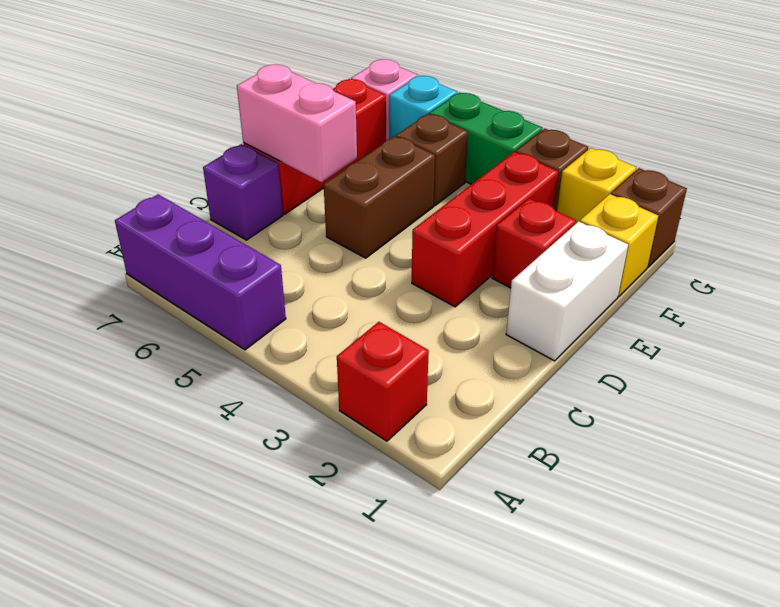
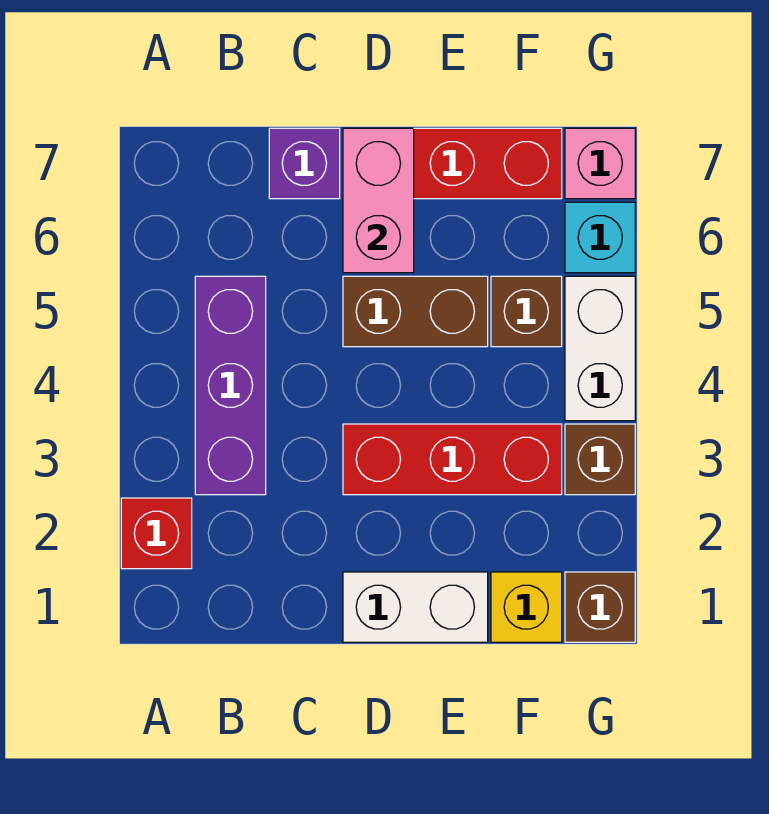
purple 1x3 brick [115,194,286,350] -> purple 1x3 brick moved to [195,276,266,495]
red 1x1 brick [492,199,576,288] -> none
yellow 1x1 brick [557,148,636,223] -> none
green 1x2 brick [429,92,543,184] -> white 1x2 brick [565,276,635,421]

